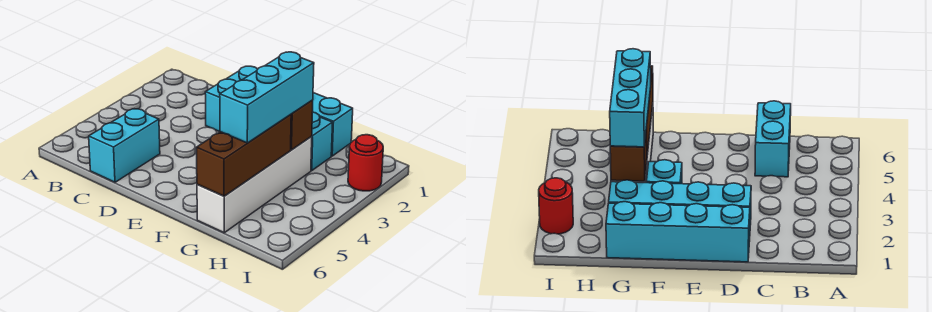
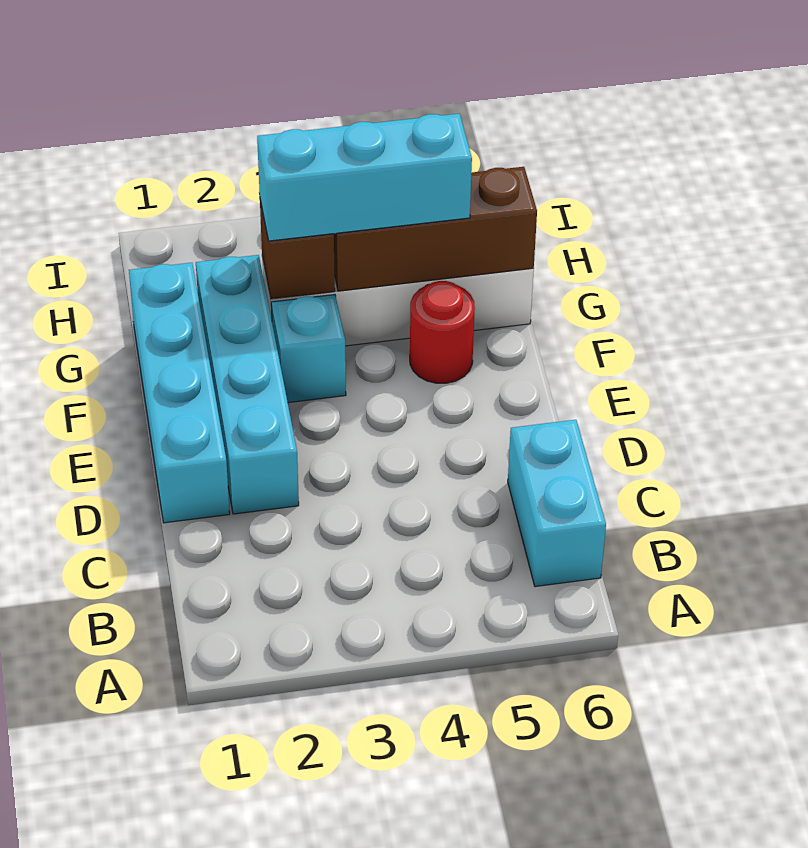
cyan 1x2 brick [89,109,160,182] -> cyan 1x2 brick turned to [508,420,606,587]
red 1x1 round brick [348,135,383,191] -> red 1x1 round brick moved to [410,281,475,383]

